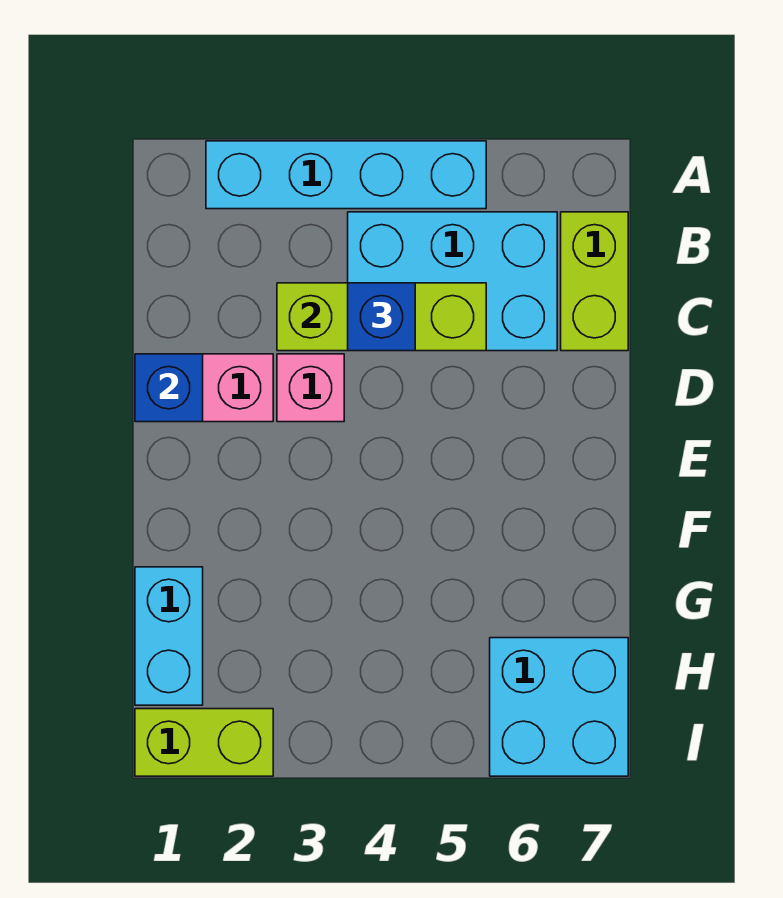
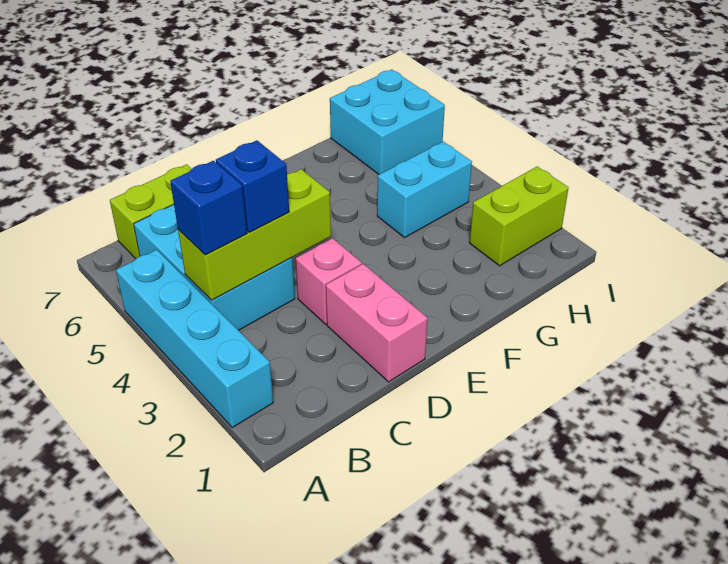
lime 1x3 brick [277,283,486,351] -> lime 1x3 brick turned to [178,169,331,300]
blue 1x1 brick [135,354,203,422] -> blue 1x1 brick moved to [170,161,247,255]
cyan 1x2 brick [135,567,203,705] -> cyan 1x2 brick moved to [377,142,472,238]
lime 1x2 brick [135,709,273,776] -> lime 1x2 brick turned to [470,167,568,266]

